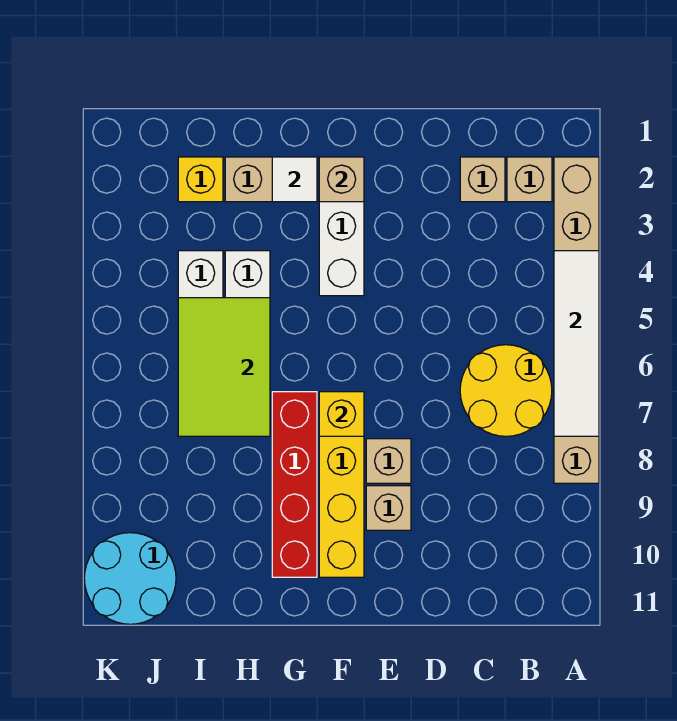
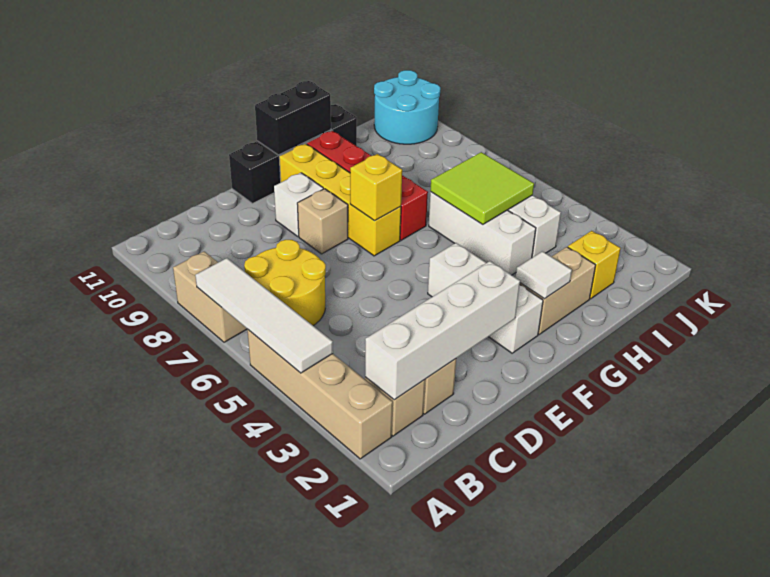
none -> white 1x4 brick [365,261,520,400]
tan 1x1 brick [366,486,411,530] -> white 1x1 brick [274,173,323,236]
none -> black 1x4 brick [229,104,357,203]
tan 1x1 brick [319,157,364,202] -> none
none -> black 1x2 brick [255,81,331,155]
lime 2x3 tile [178,298,270,436] -> lime 2x2 tile [430,152,534,225]

